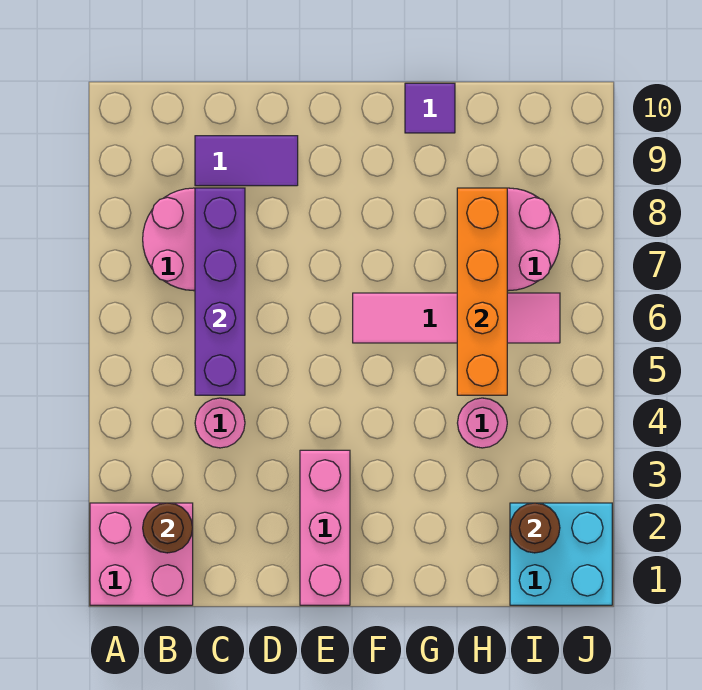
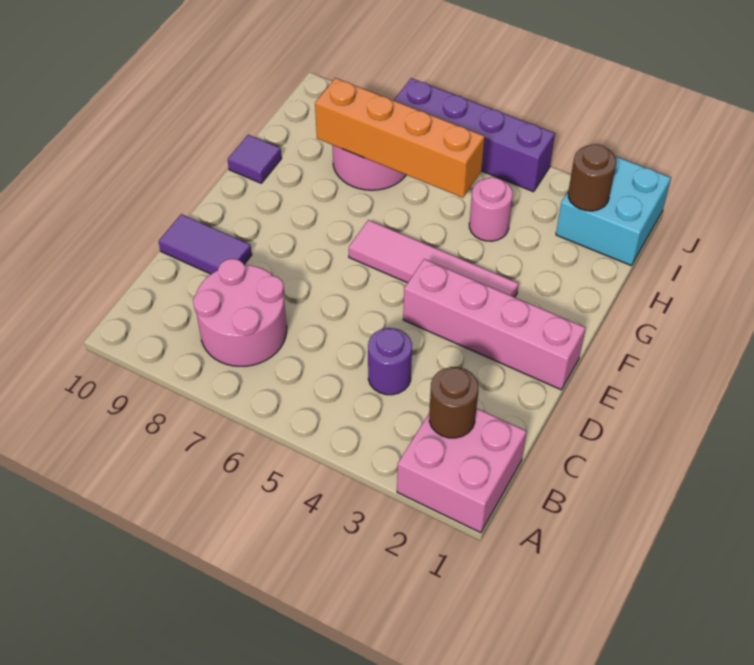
pink 1x1 round brick [195,398,245,448] -> purple 1x1 round brick [368,328,412,395]
purple 1x4 brick [195,188,245,395] -> purple 1x4 brick moved to [394,78,555,192]
purple 1x2 tile [195,136,298,186] -> purple 1x2 tile turned to [159,214,252,274]
pink 1x3 brick [300,450,350,605] -> pink 1x4 brick [403,259,585,390]
pink 1x4 tile [353,293,560,343] -> pink 1x4 tile turned to [349,220,519,297]

